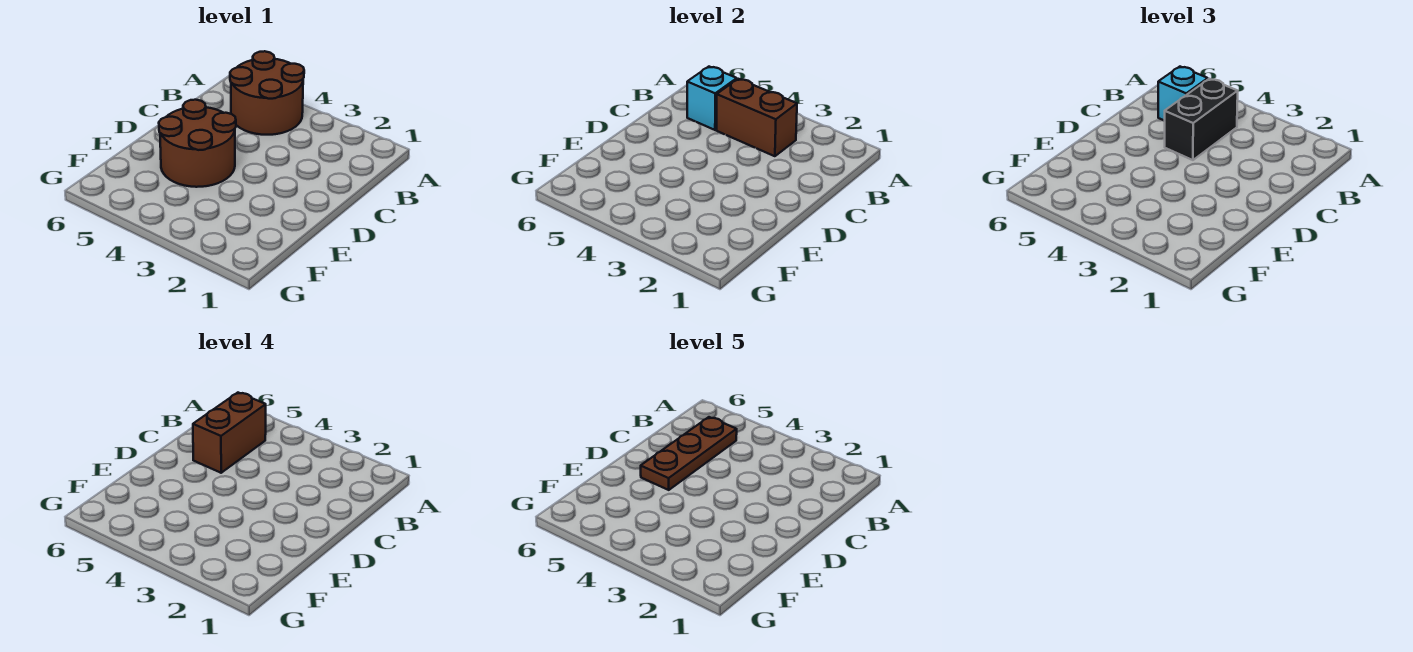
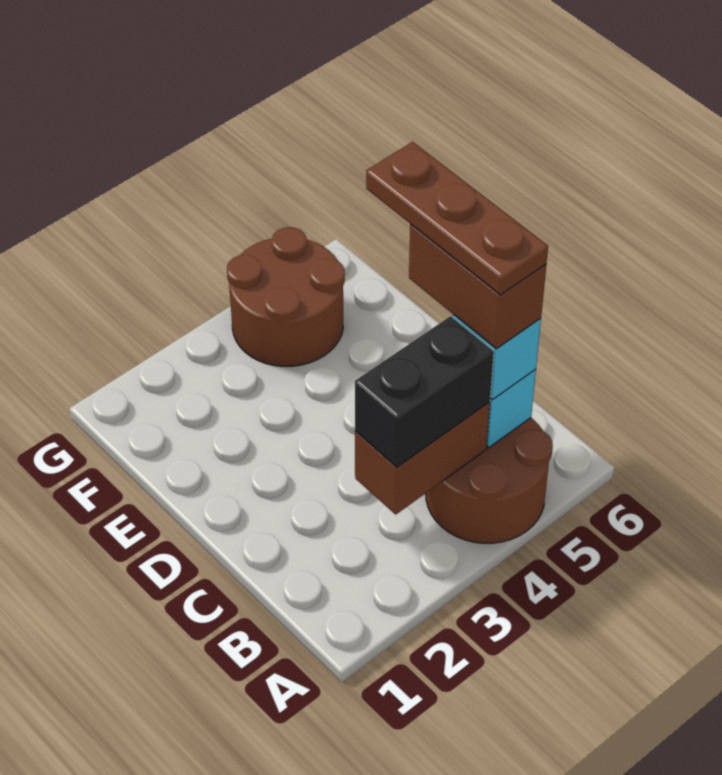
black 1x2 brick [1165,79,1238,160] -> black 1x2 brick turned to [355,316,494,467]
brown 2x2 round brick [159,100,236,187] -> brown 2x2 round brick moved to [227,227,345,366]

